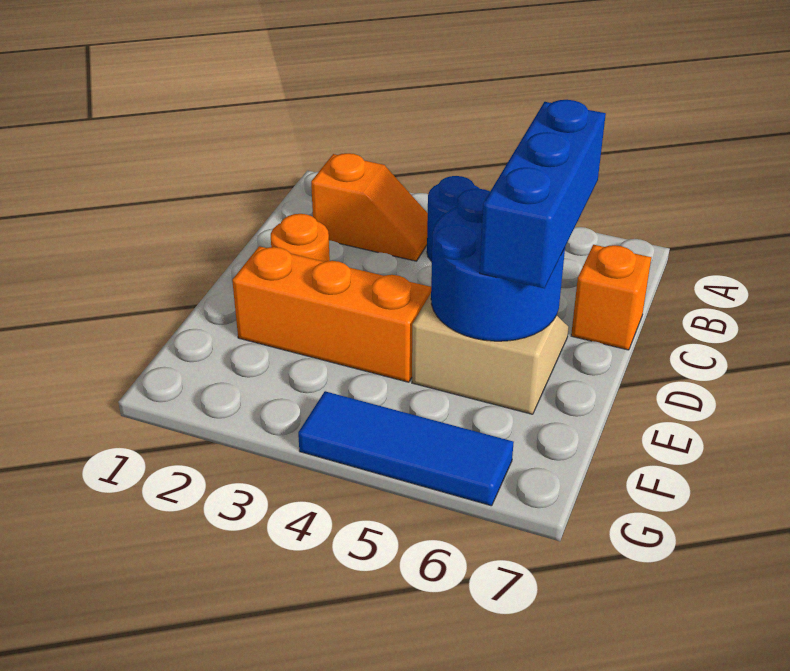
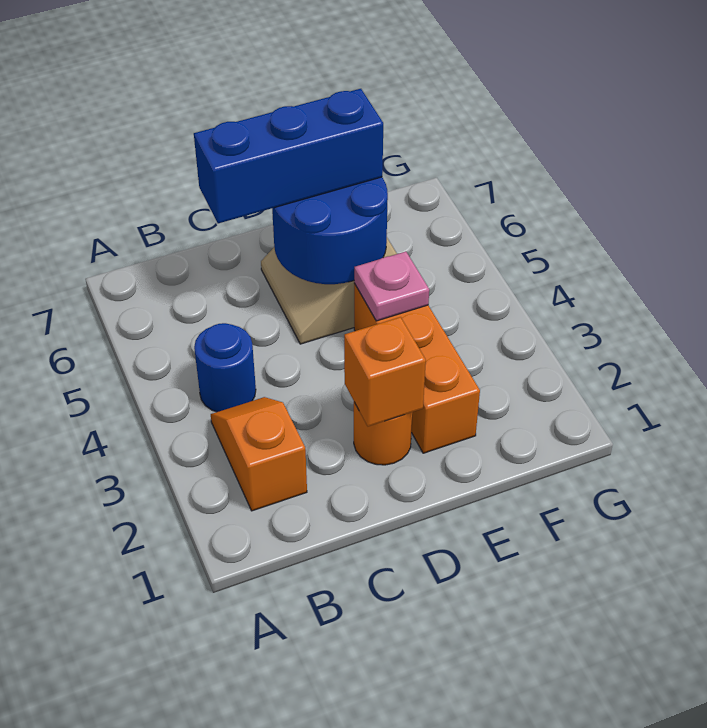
orange 1x1 brick [571,245,651,350] -> orange 1x1 brick moved to [344,317,426,426]
none -> pink 1x1 plate [354,252,429,321]
blue 1x3 tile [298,391,514,506] -> none

